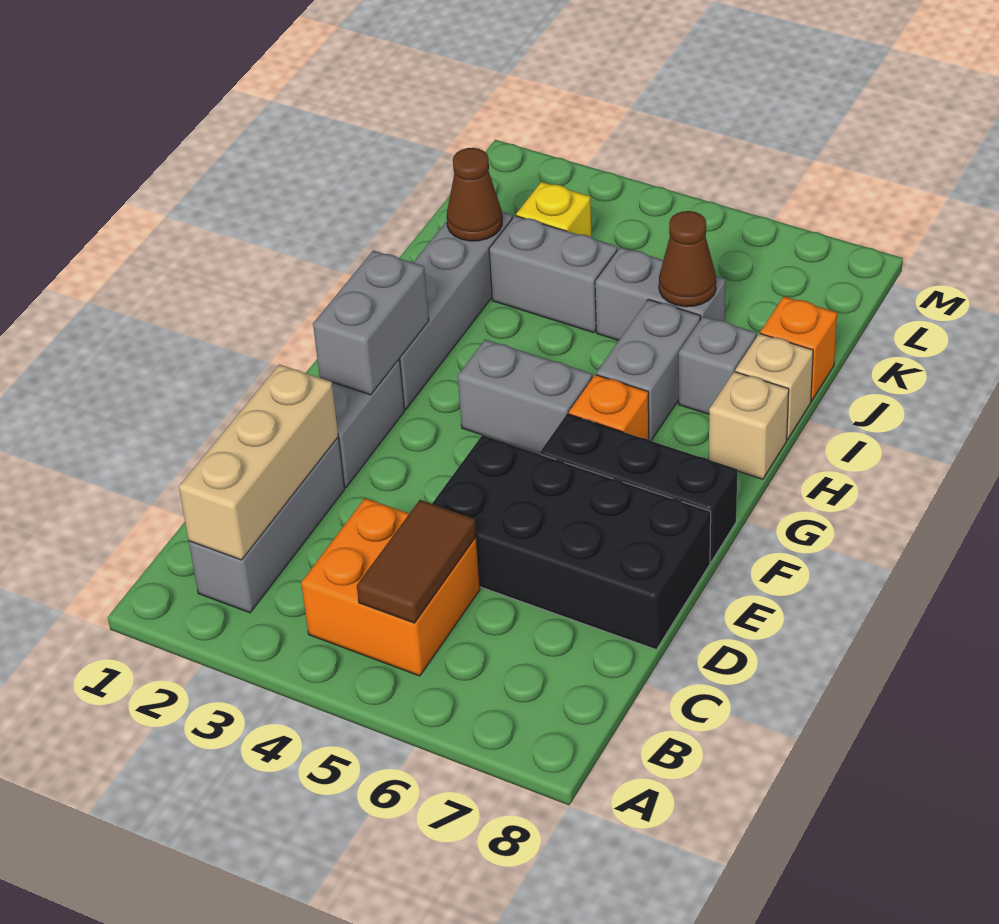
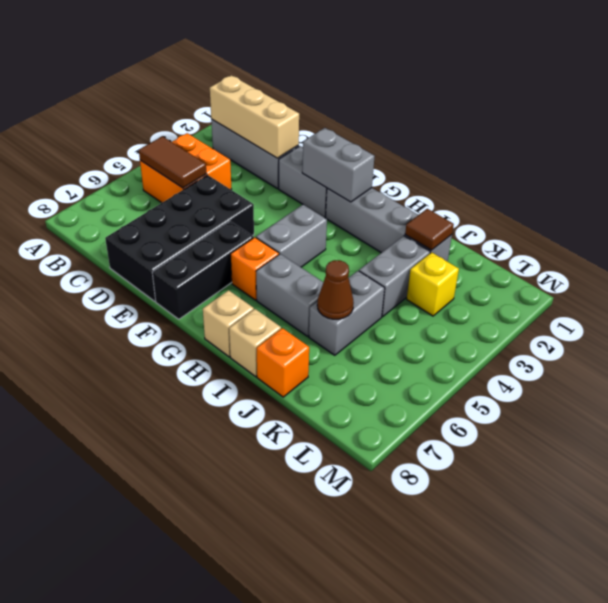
grey 1x1 brick [679,316,756,414] -> none
brown 1x1 cone [447,148,502,241] -> brown 1x1 tile [405,209,454,250]

